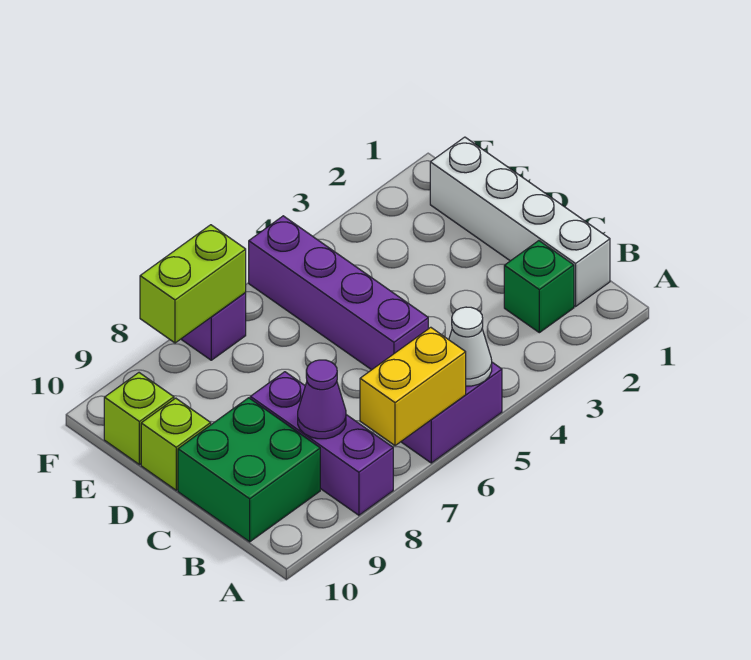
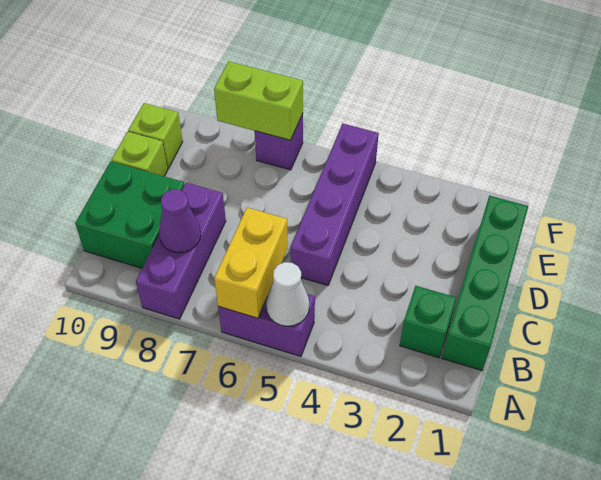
yellow 1x2 brick [360,327,466,446] -> yellow 1x2 brick turned to [214,208,288,318]
white 1x4 brick [430,137,610,306] -> green 1x4 brick [442,196,528,370]

